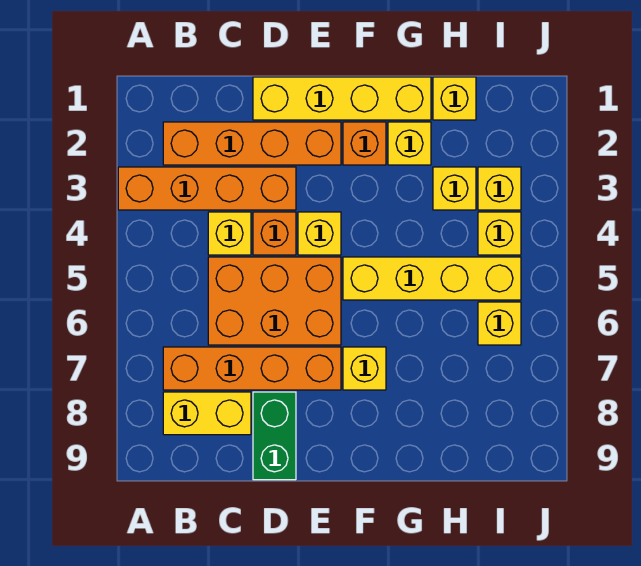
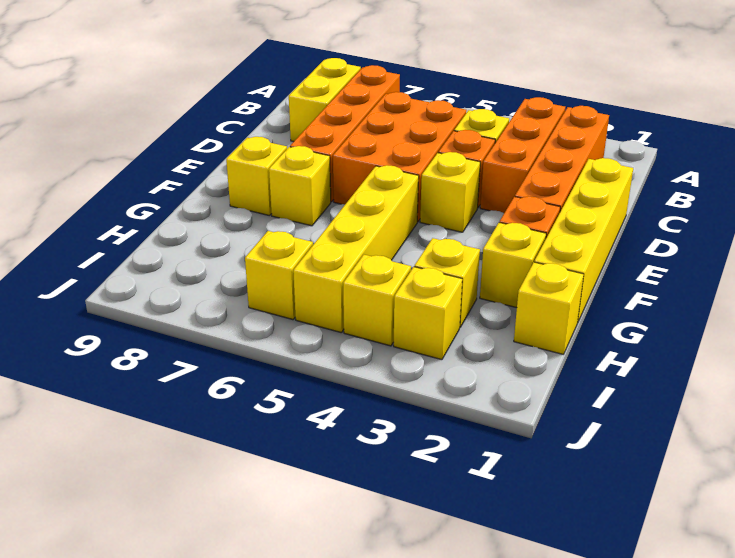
orange 1x4 brick [118,167,296,210] -> orange 1x3 brick [480,97,565,213]
green 1x2 brick [253,392,296,480] -> none
none -> yellow 1x1 brick [226,137,287,216]

